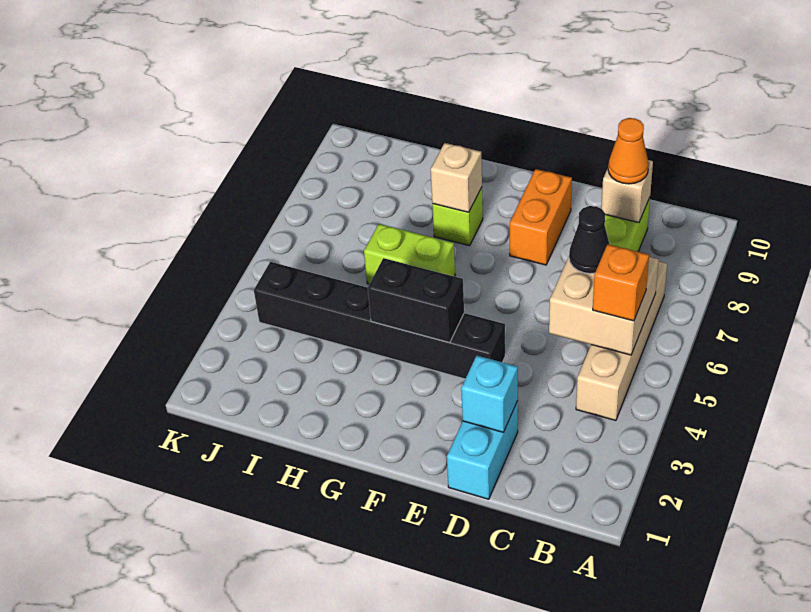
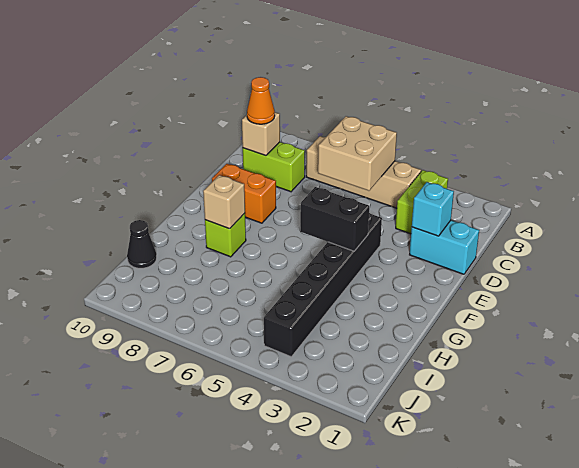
orange 1x1 brick [593,244,649,321] -> none
black 1x1 cone [569,206,610,274] -> black 1x1 cone moved to [127,220,157,268]
black 1x2 brick [368,258,464,343] -> black 1x2 brick turned to [300,187,369,251]
lime 1x2 brick [364,224,455,284] -> lime 1x2 brick moved to [396,170,448,234]

